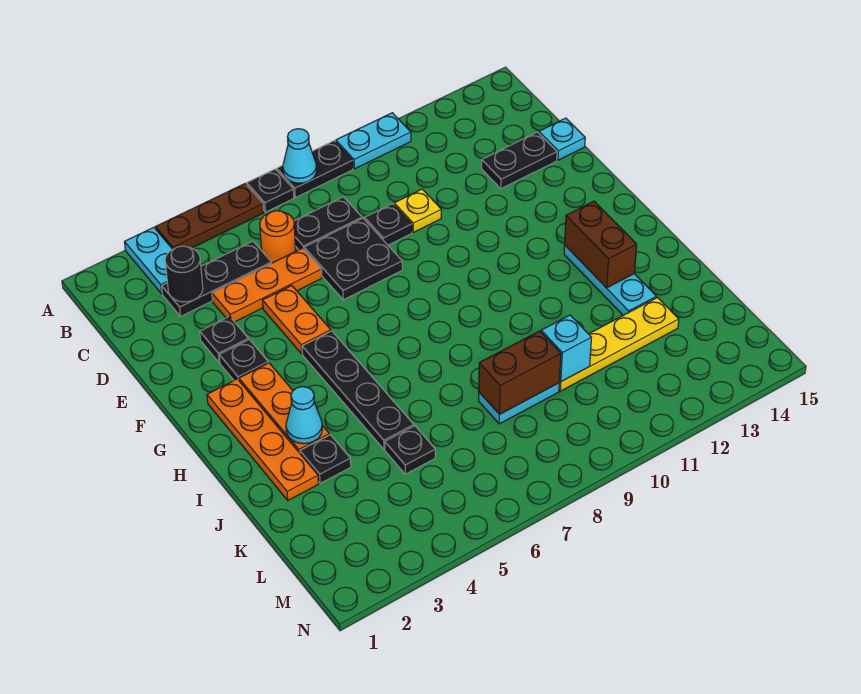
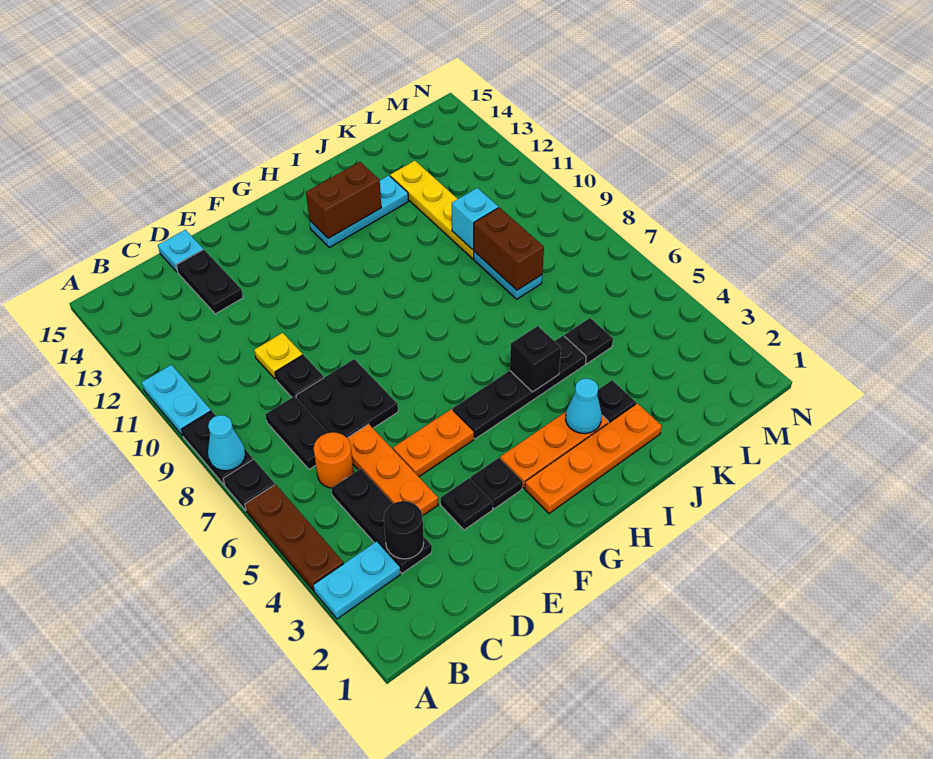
none -> black 1x1 brick [510,326,561,392]

